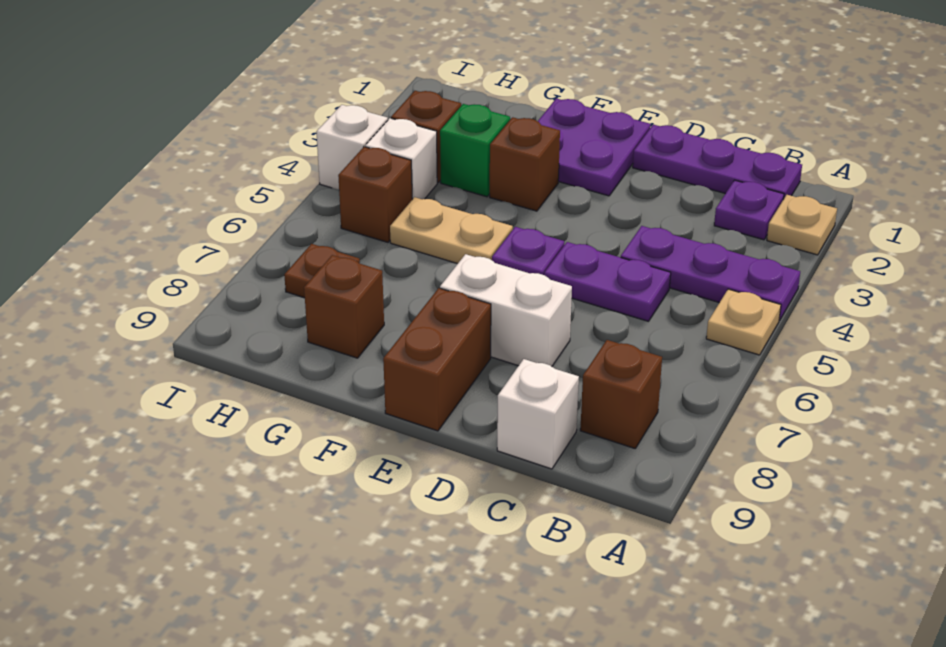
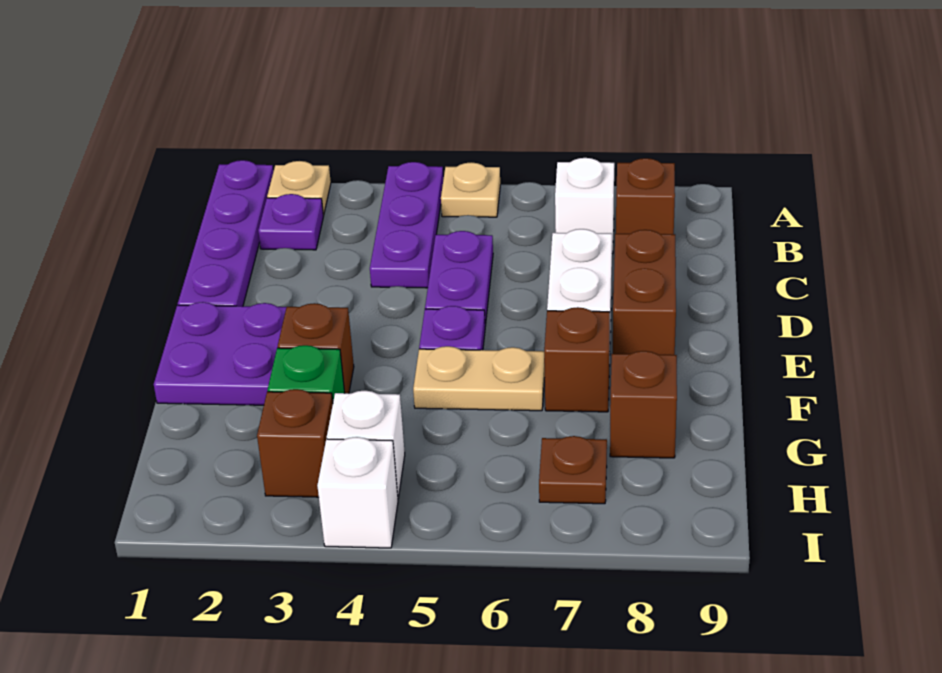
purple 1x3 plate [633,125,802,198] -> purple 1x4 plate [178,160,273,306]
white 1x1 brick [497,359,579,469] -> white 1x1 brick moved to [555,158,614,254]
brown 1x2 brick [383,288,491,431] -> brown 1x2 brick turned to [613,230,676,355]
tan 1x2 plate [390,197,513,264] -> tan 1x2 plate turned to [413,346,545,411]
brown 1x1 brick [338,147,412,242] -> brown 1x1 brick moved to [544,307,610,412]

